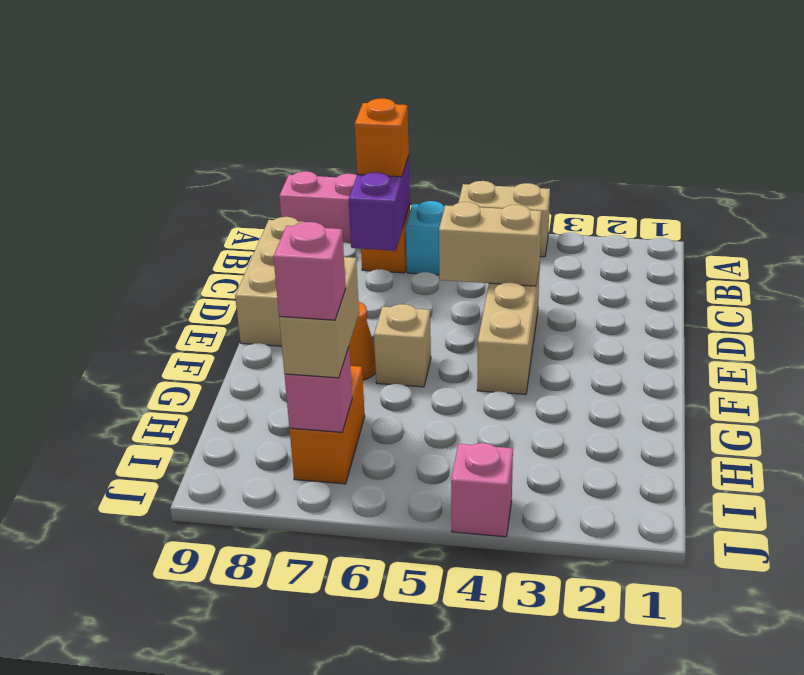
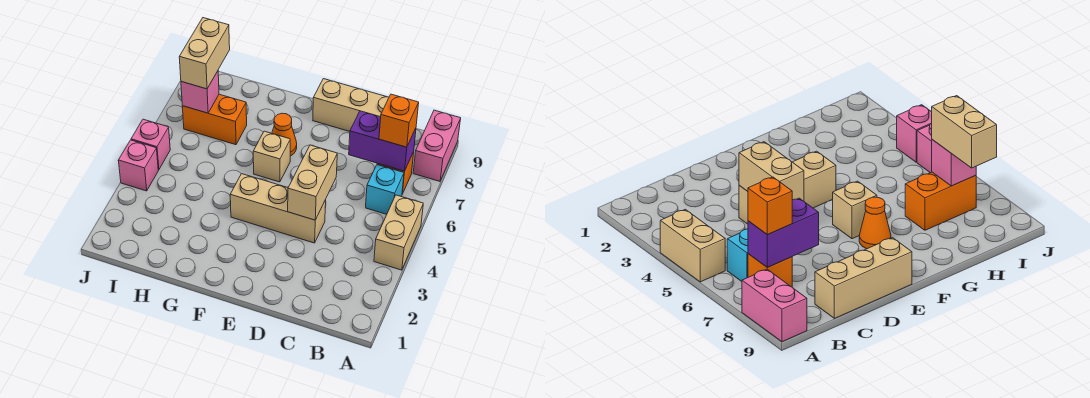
tan 1x2 brick [279,257,359,378] -> tan 1x2 brick turned to [179,18,230,89]
pink 1x1 brick [274,222,346,320] -> pink 1x1 brick moved to [131,119,170,170]

